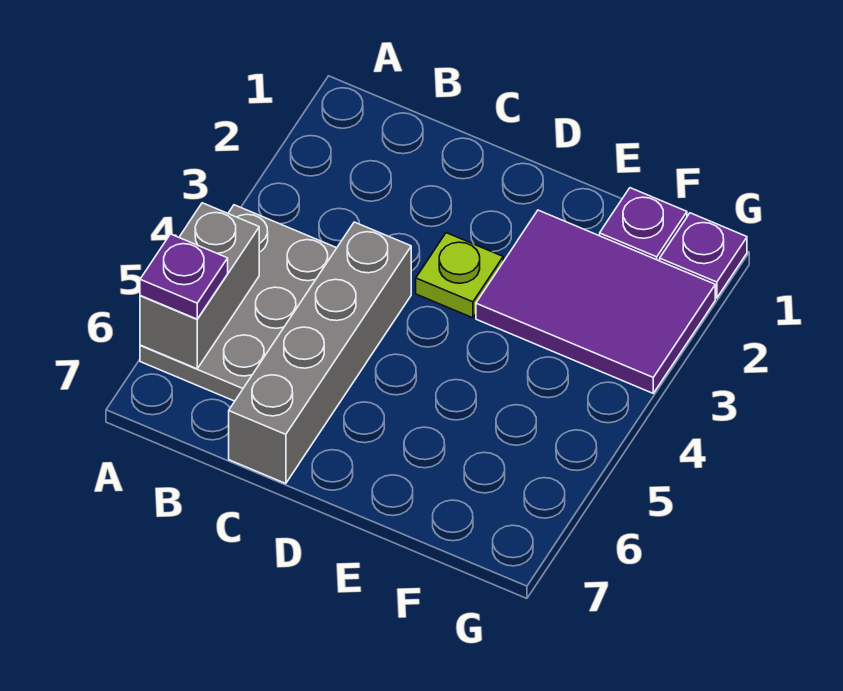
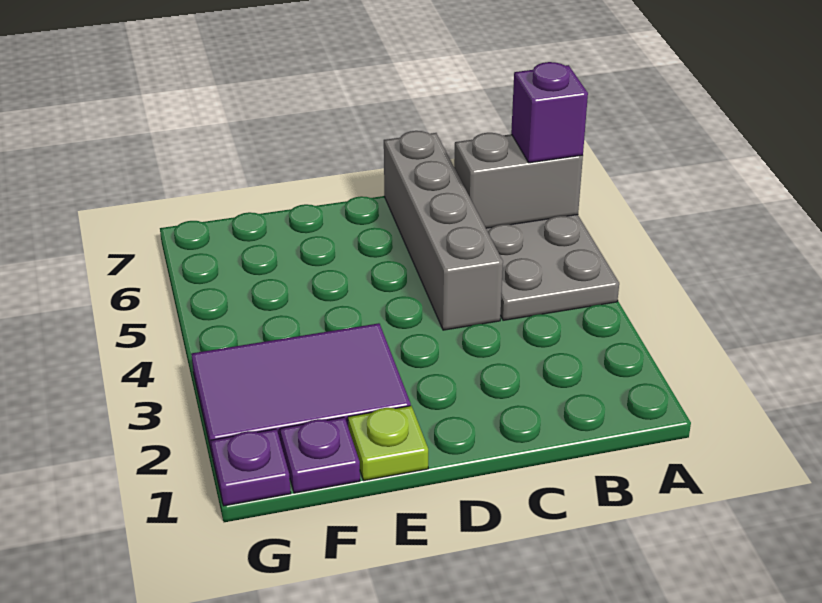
grey 1x2 brick [140,203,259,369] -> grey 1x2 brick turned to [454,133,583,228]
purple 1x1 plate [140,234,228,319] -> purple 1x1 brick [511,62,588,163]
lime 1x1 plate [416,233,503,318] -> lime 1x1 plate moved to [348,406,428,480]

